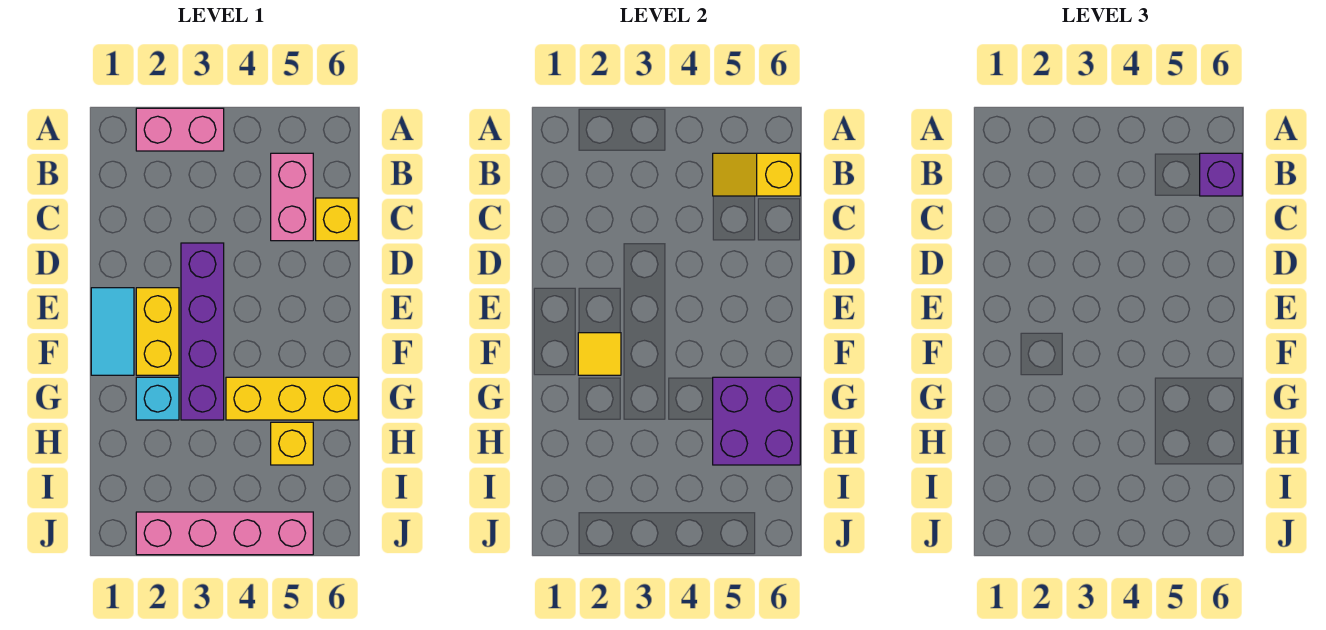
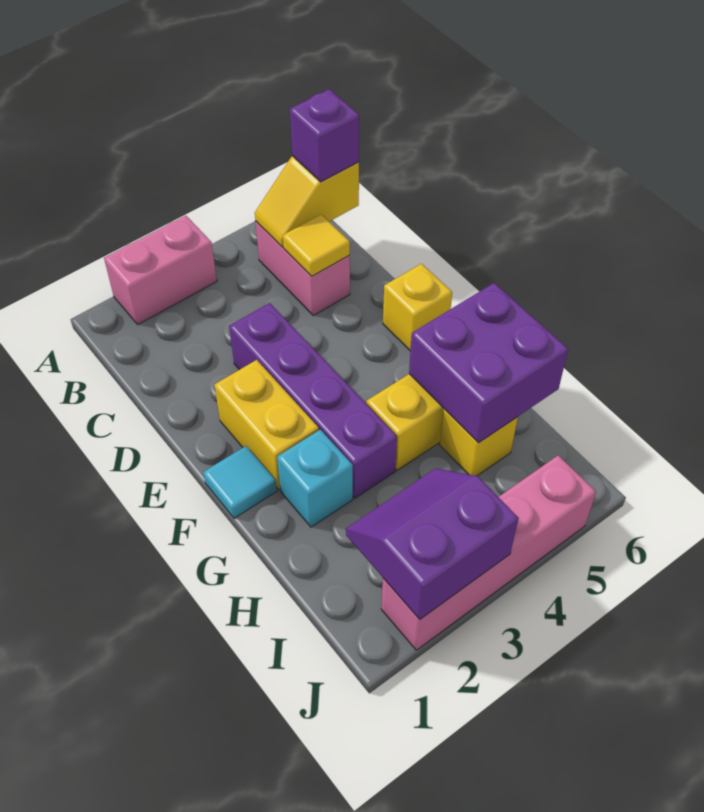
yellow 1x1 brick [316,198,358,241] -> yellow 1x1 brick moved to [383,264,452,351]
cyan 1x2 tile [91,288,134,375] -> cyan 1x1 tile [203,446,277,518]
yellow 1x1 tile [578,333,621,375] -> yellow 1x1 tile moved to [283,215,350,276]
none -> purple 2x2 slope [346,468,519,619]

